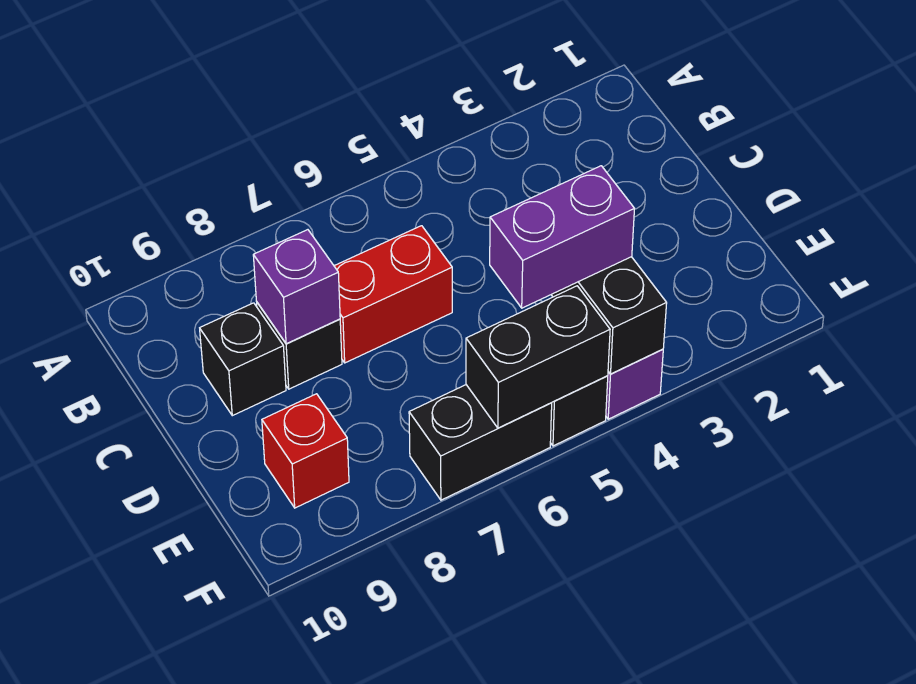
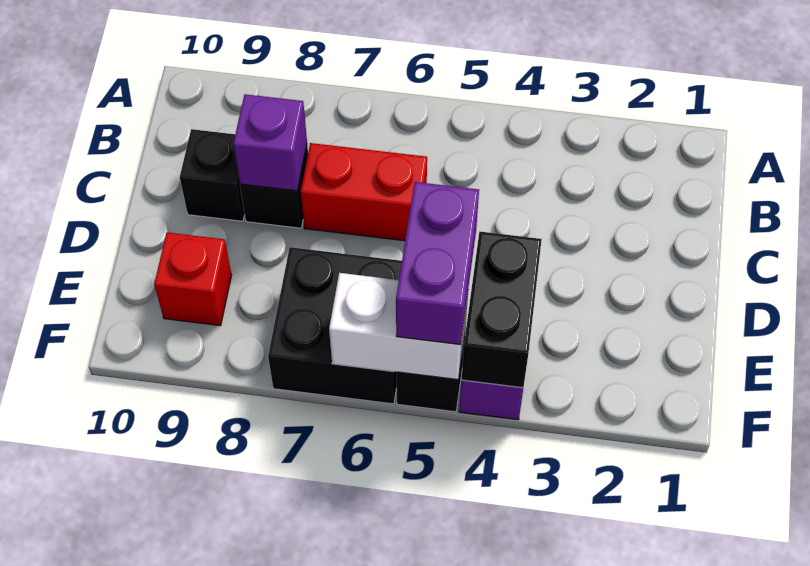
purple 1x2 brick [490,166,634,308] -> purple 1x2 brick turned to [396,182,479,345]
black 1x2 brick [466,286,610,428] -> white 1x2 brick [329,273,468,380]
black 1x2 brick [409,385,552,500] -> black 2x2 brick [268,247,402,404]

